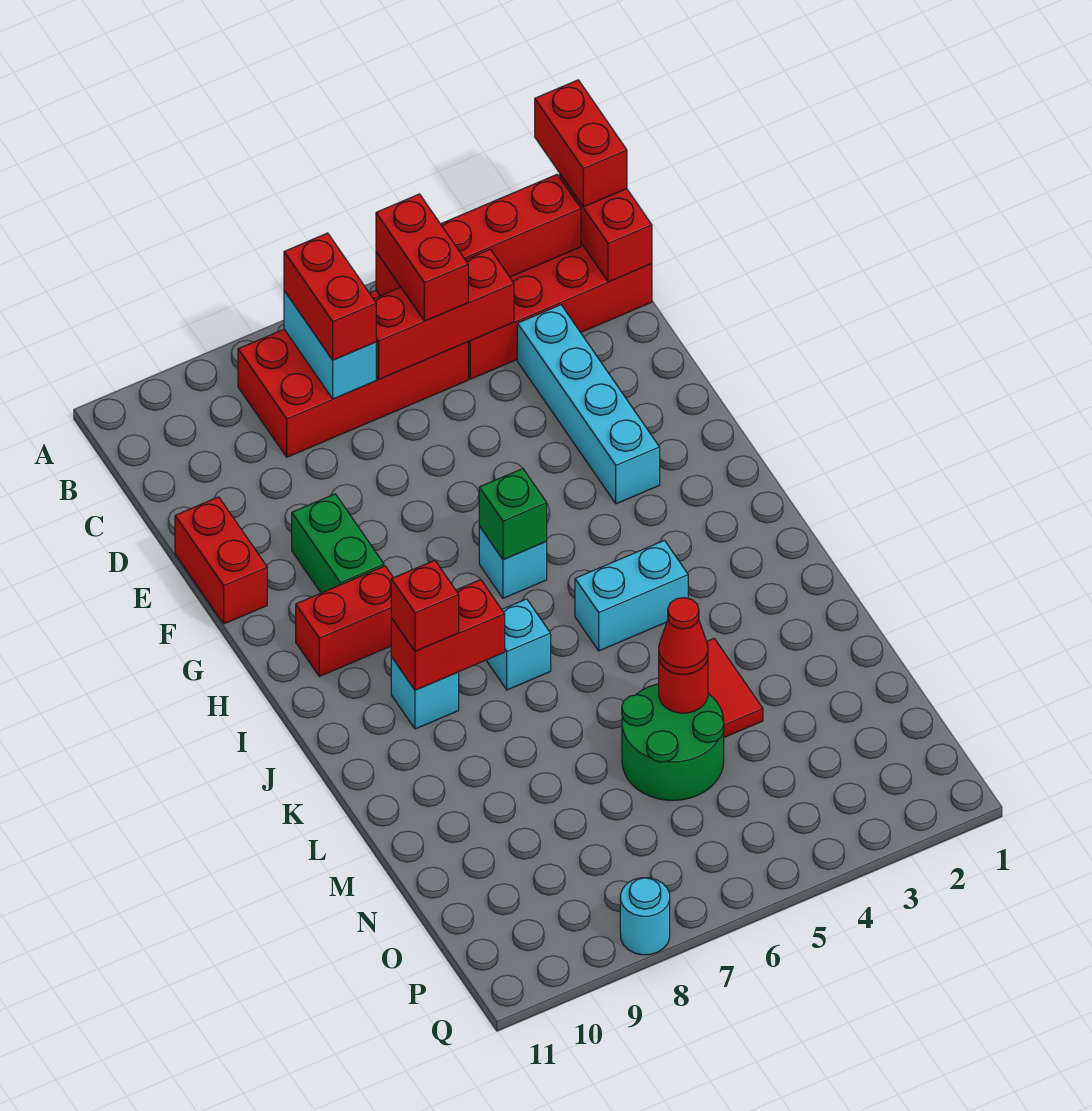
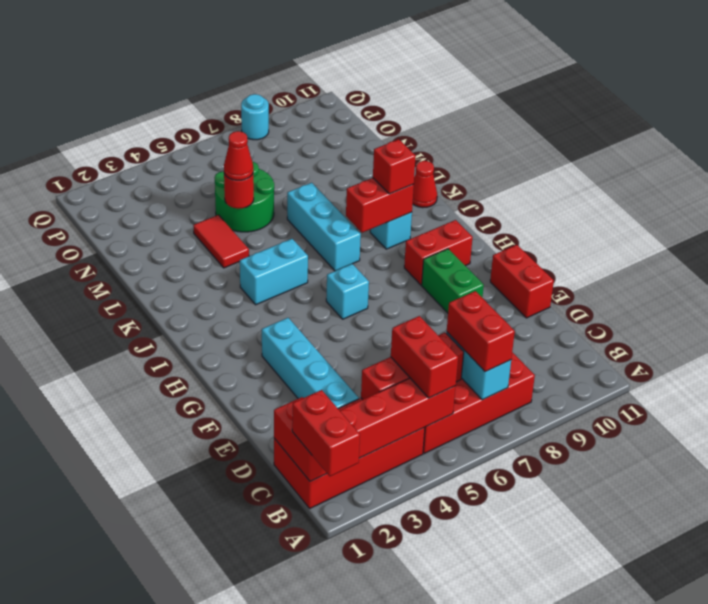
green 1x1 brick [479,469,547,560] -> none
cyan 1x1 brick [486,599,551,690] -> cyan 1x3 brick [287,183,361,271]
none -> red 1x1 cone [413,161,437,208]

